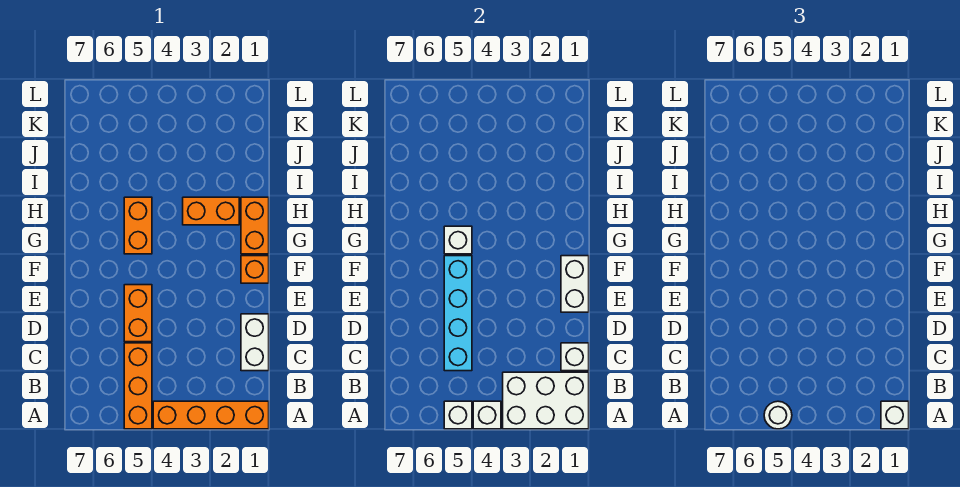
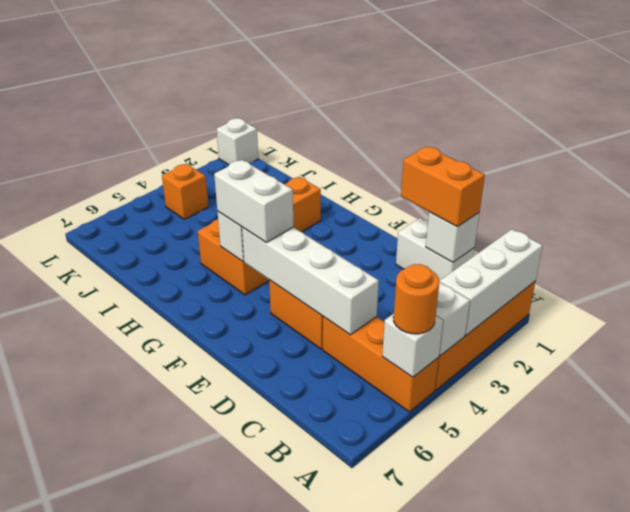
white 2x3 brick [503,372,589,429] -> white 1x3 brick [440,229,543,335]
white 1x1 brick [881,401,909,429] -> white 1x1 brick moved to [217,118,258,165]
white 1x1 round brick [764,401,792,429] -> orange 1x1 round brick [393,264,439,334]
cyan 1x4 brick [444,256,472,371] -> white 1x4 brick [242,227,379,335]
white 1x2 brick [561,256,589,312] -> white 1x2 brick moved to [214,160,293,242]
orange 1x1 brick [241,256,269,283] -> orange 1x1 brick moved to [162,164,208,219]
orange 1x2 brick [241,197,269,254] -> orange 1x2 brick moved to [401,146,485,227]

